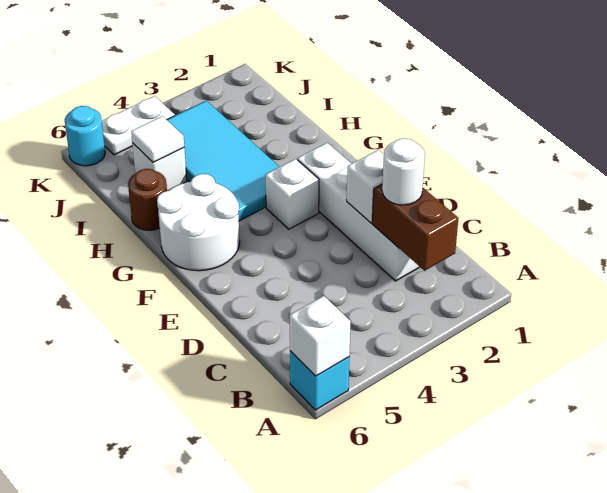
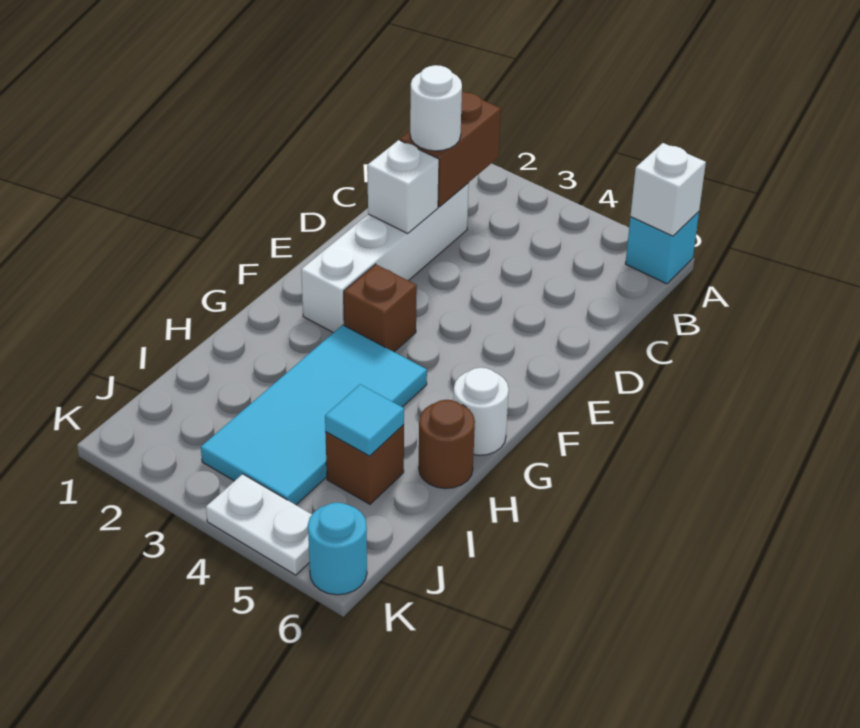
white 1x1 brick [266,159,319,229] -> brown 1x1 brick [344,264,417,352]
white 2x2 round brick [157,174,240,271] -> white 1x1 round brick [453,368,509,455]
white 1x1 brick [132,143,187,191] -> brown 1x1 brick [325,425,404,504]
white 1x1 tile [131,116,184,163] -> cyan 1x1 tile [325,384,404,456]

